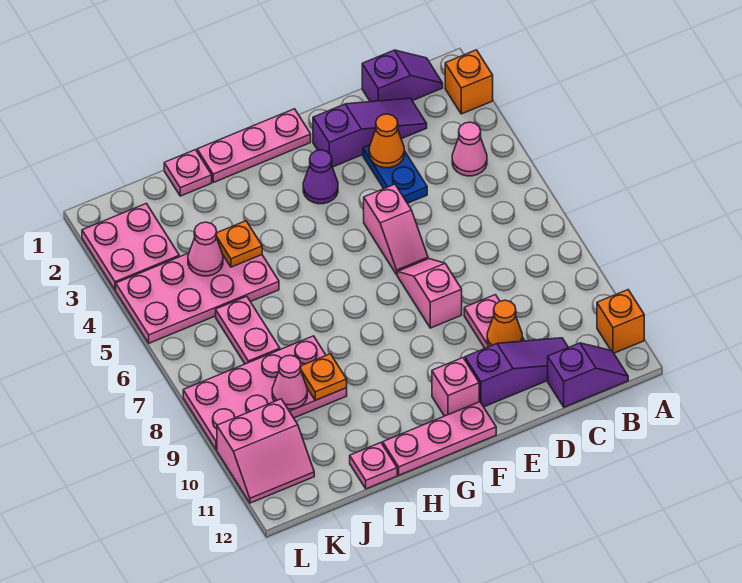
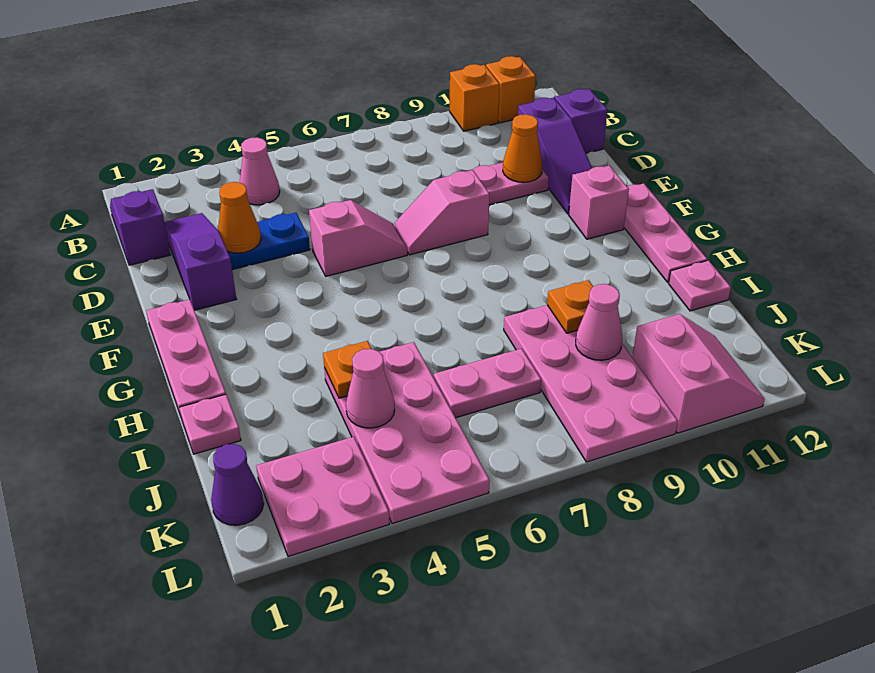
orange 1x1 brick [445,50,493,114] -> orange 1x1 brick moved to [450,64,499,131]
purple 1x3 slope [465,338,568,407] -> purple 1x3 slope turned to [518,98,592,214]
purple 1x1 cone [303,150,338,204] -> purple 1x1 cone moved to [211,444,264,525]

